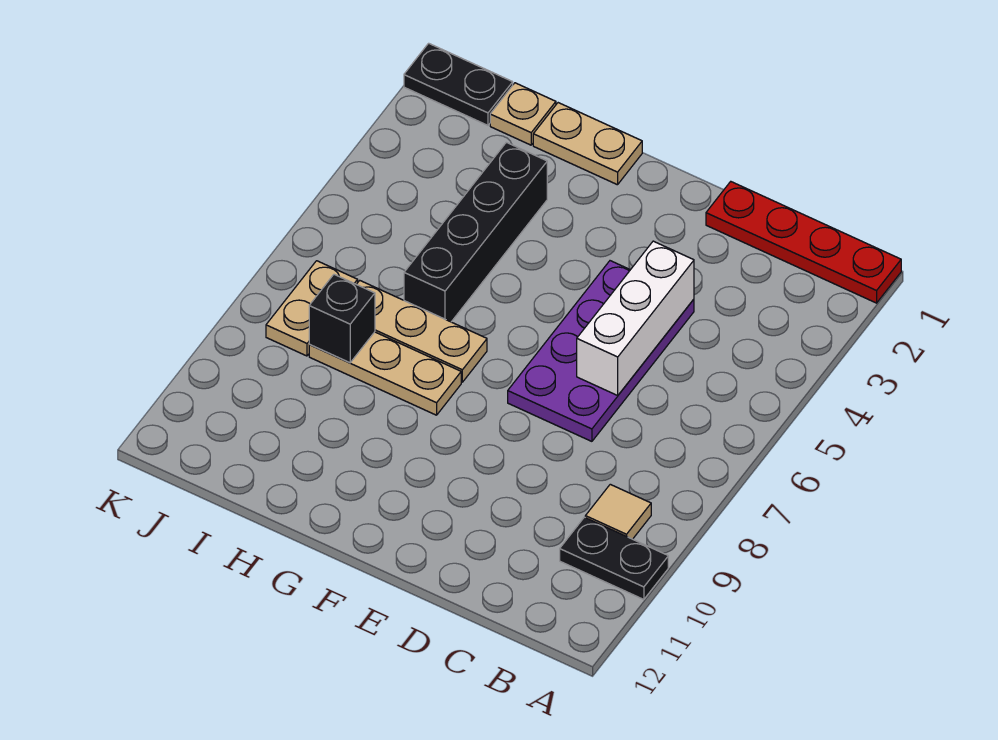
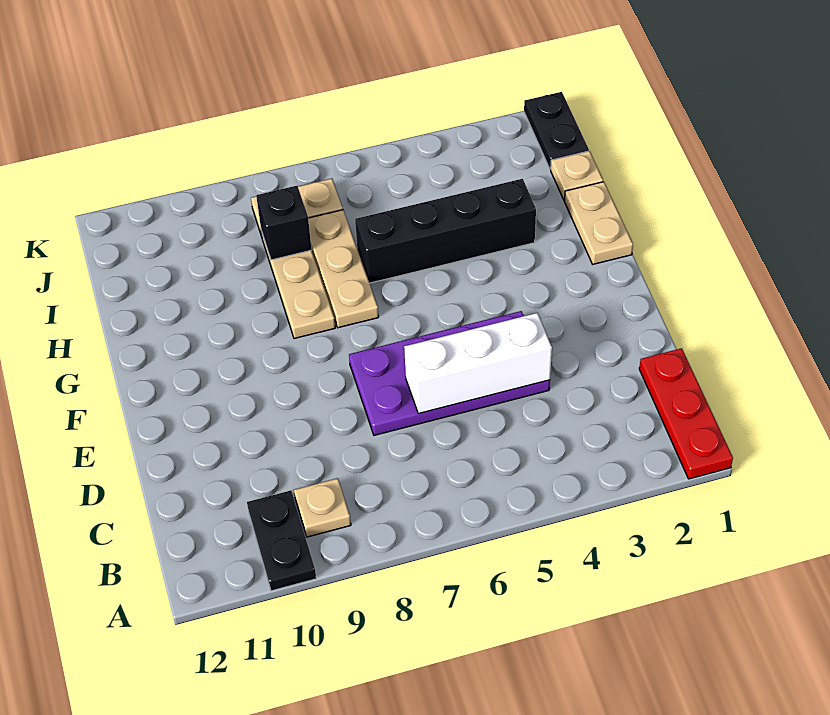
red 1x4 plate [706,182,901,303] -> red 1x3 plate [639,348,733,479]
tan 1x1 tile [585,484,651,539] -> tan 1x1 plate [294,478,351,537]

